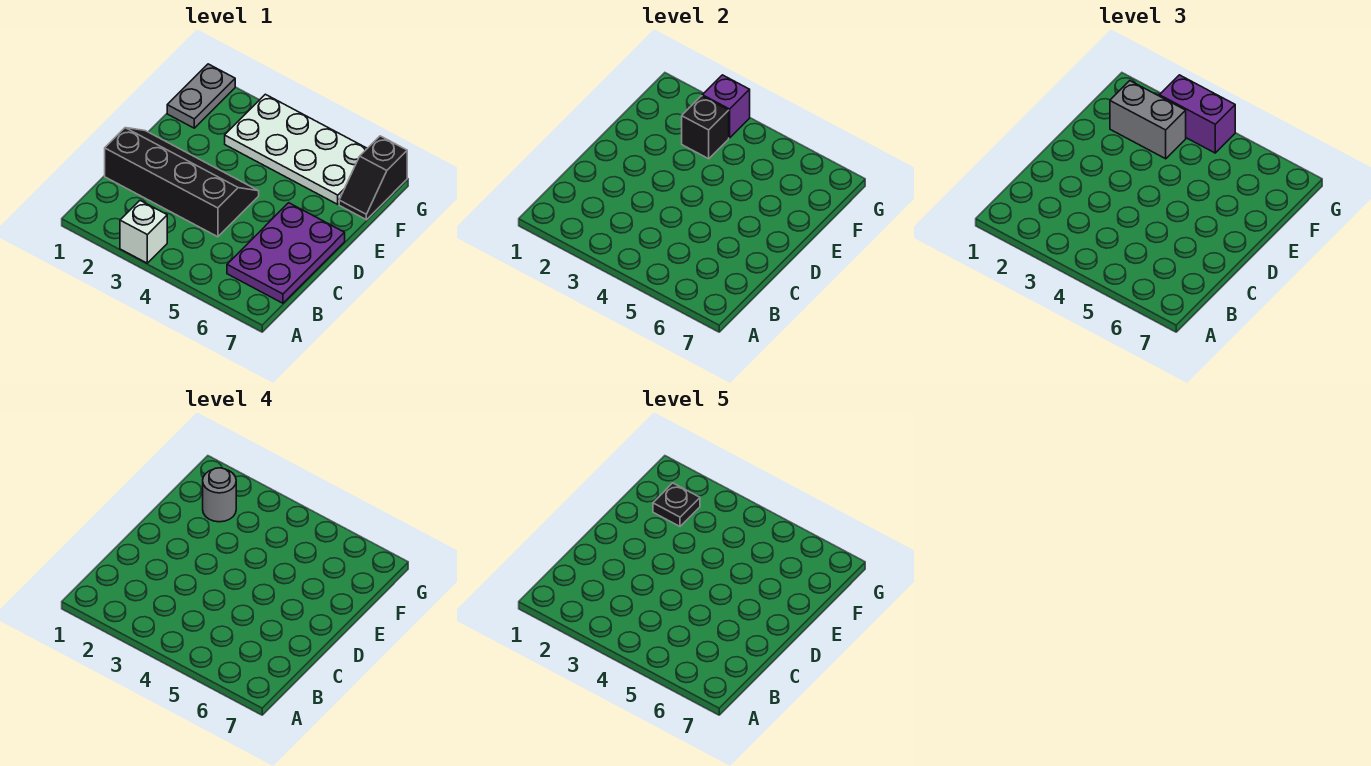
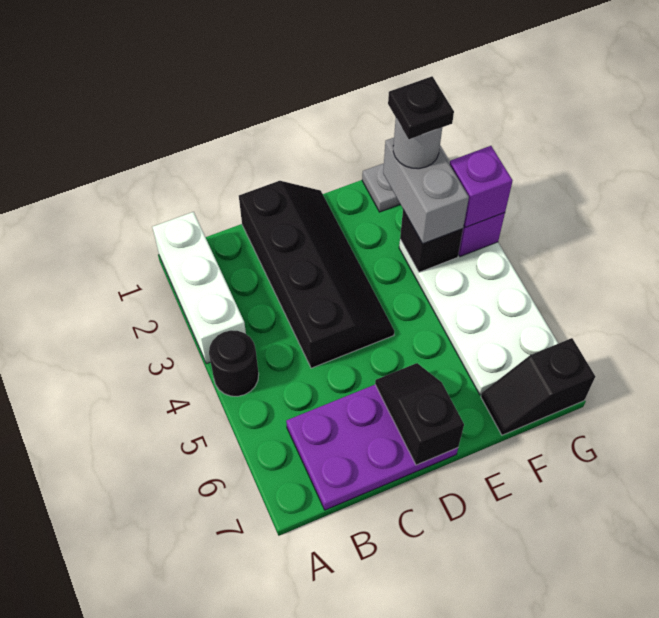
white 1x1 brick [120,201,167,263] -> white 1x3 brick [152,212,246,364]
none -> black 1x1 round brick [209,330,259,396]
none -> black 1x2 slope [375,363,464,465]
purple 1x2 brick [1159,75,1235,153] -> purple 1x1 brick [450,146,513,227]

